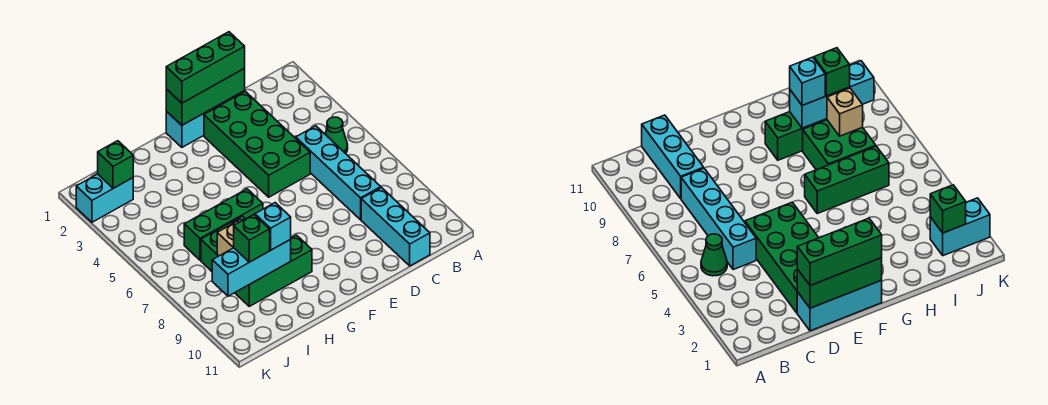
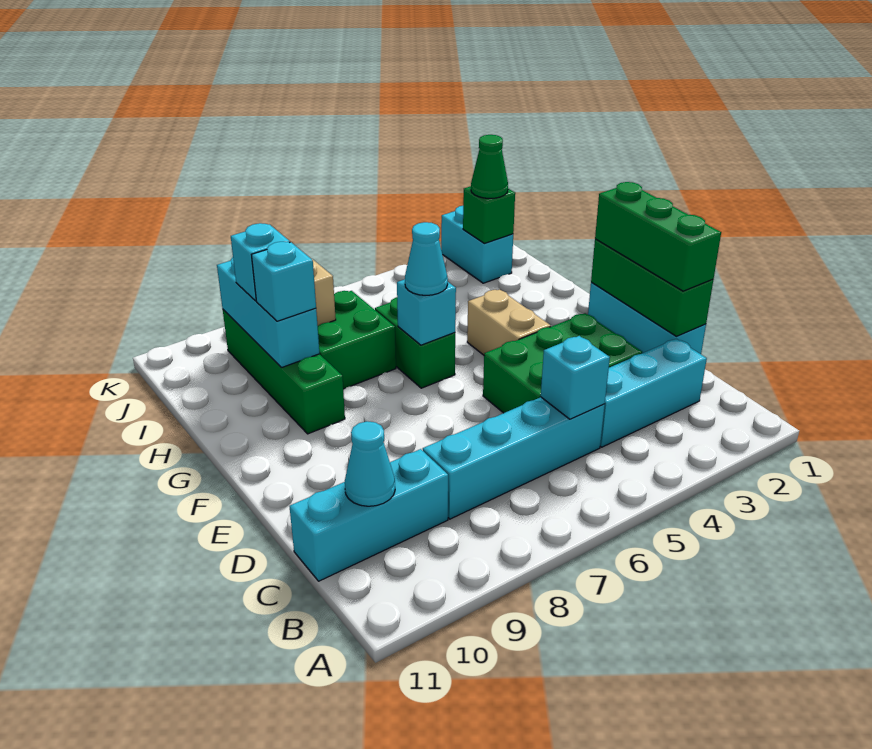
green 1x1 cone [325,117,348,154] -> green 1x1 cone moved to [471,135,508,198]
none -> cyan 1x3 brick [600,339,707,447]
none -> cyan 1x1 brick [541,336,610,419]
none -> cyan 1x1 cone [345,421,395,506]
green 2x4 brick [204,92,310,197] -> green 2x3 brick [483,313,642,413]
none -> tan 1x2 brick [467,290,551,355]
green 1x3 brick [184,189,263,260] -> green 1x2 brick [375,297,455,388]
none -> cyan 1x1 brick [397,279,456,345]
none -> cyan 1x1 cone [405,222,448,295]
green 1x3 brick [235,235,312,306] -> green 1x4 brick [223,310,345,434]
green 1x1 brick [234,215,270,262] -> cyan 1x1 brick [231,223,290,301]

